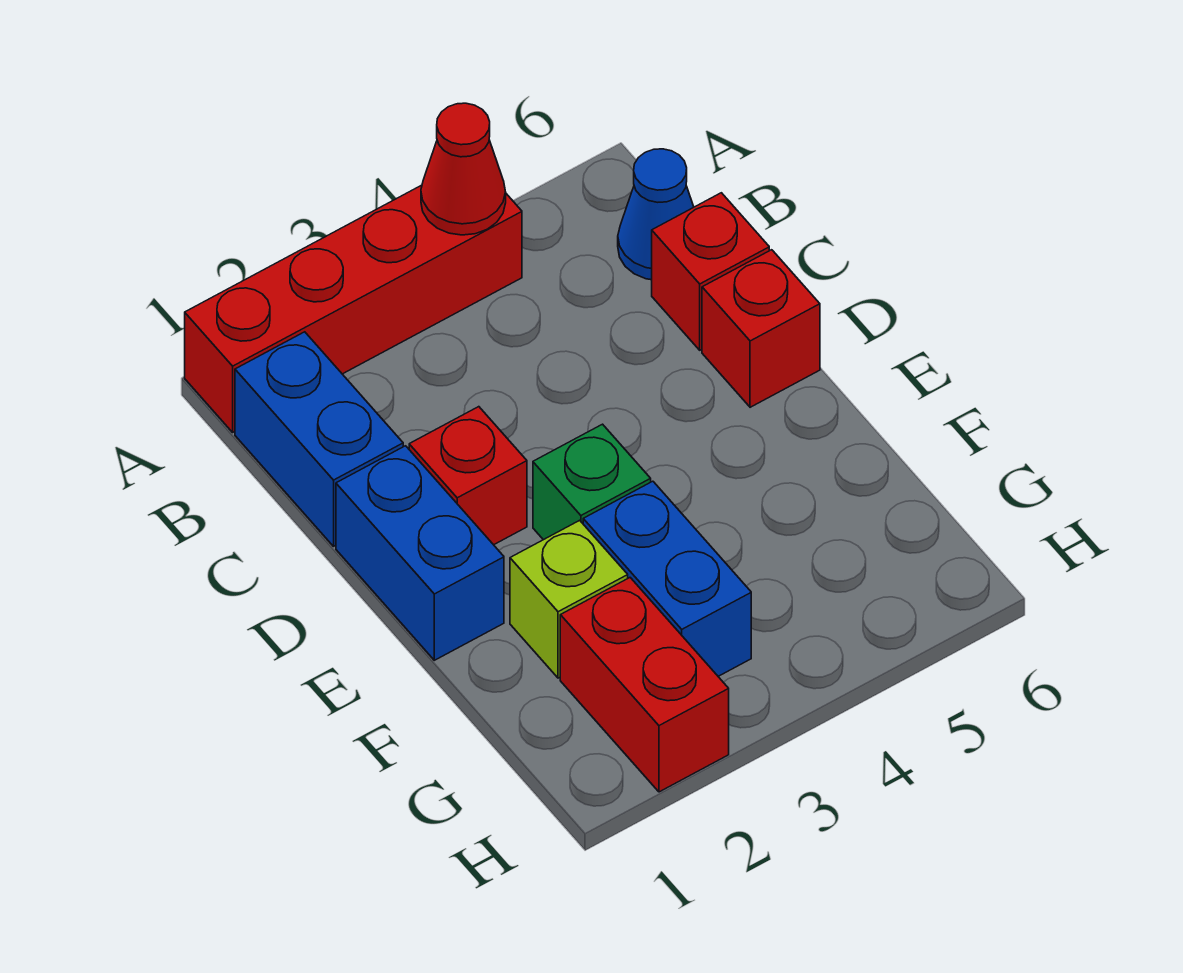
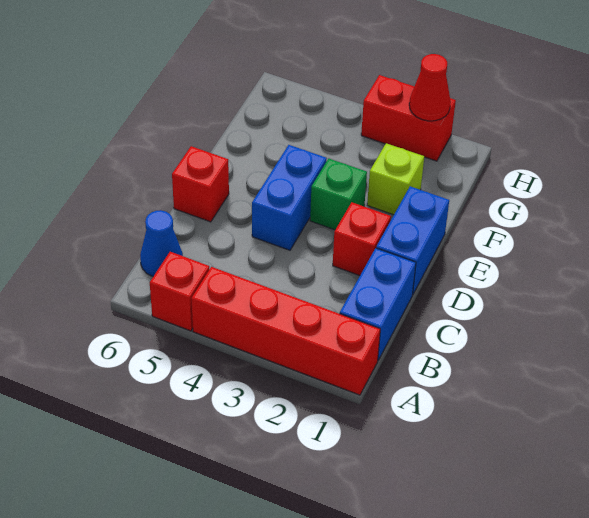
red 1x1 cone [421,103,506,235] -> red 1x1 cone moved to [409,54,451,121]
red 1x1 brick [652,193,769,350] -> red 1x1 brick moved to [150,252,209,331]
blue 1x2 brick [583,481,751,676] -> blue 1x2 brick moved to [252,145,327,250]
red 1x2 brick [560,578,729,792] -> red 1x2 brick turned to [361,75,456,161]

